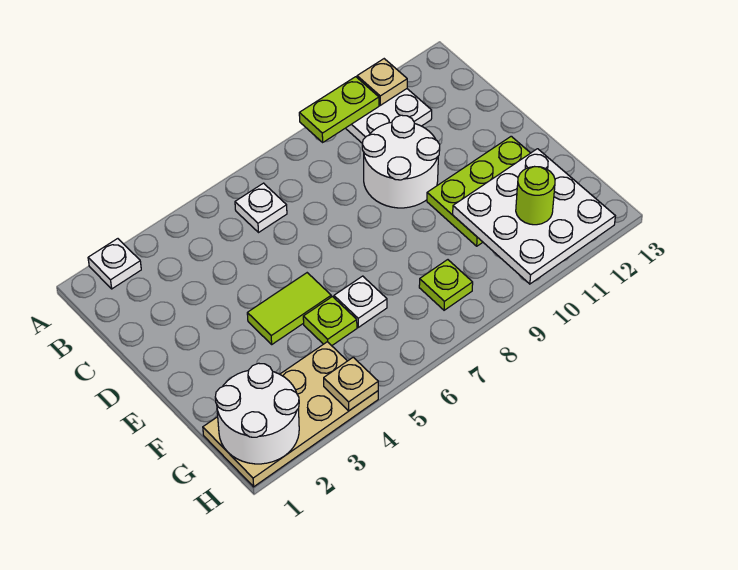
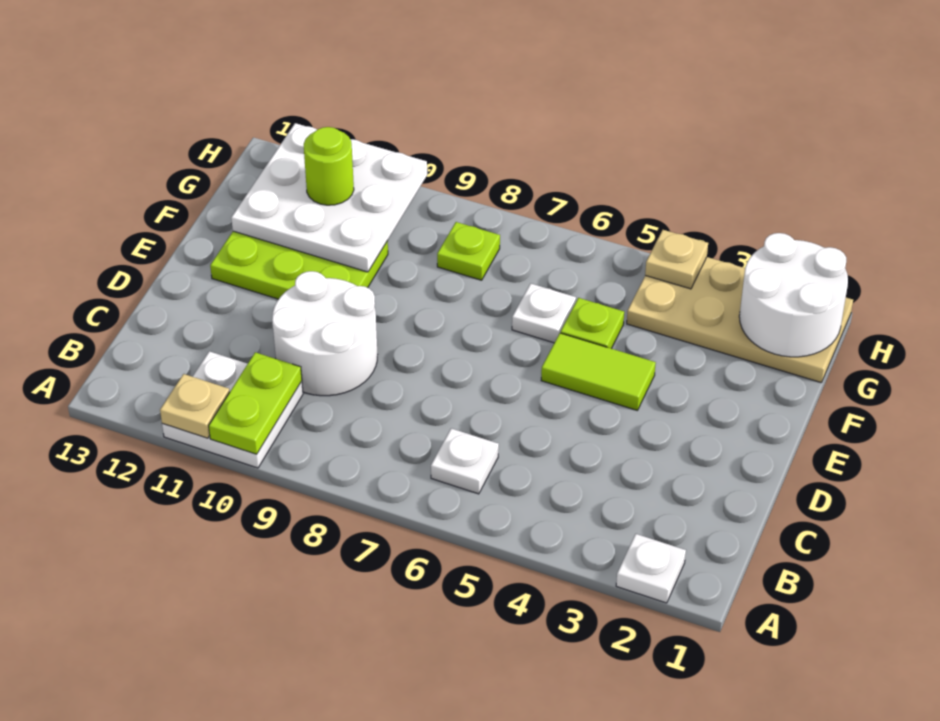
lime 1x2 plate [299,77,379,142] -> lime 1x2 plate turned to [209,352,302,454]

